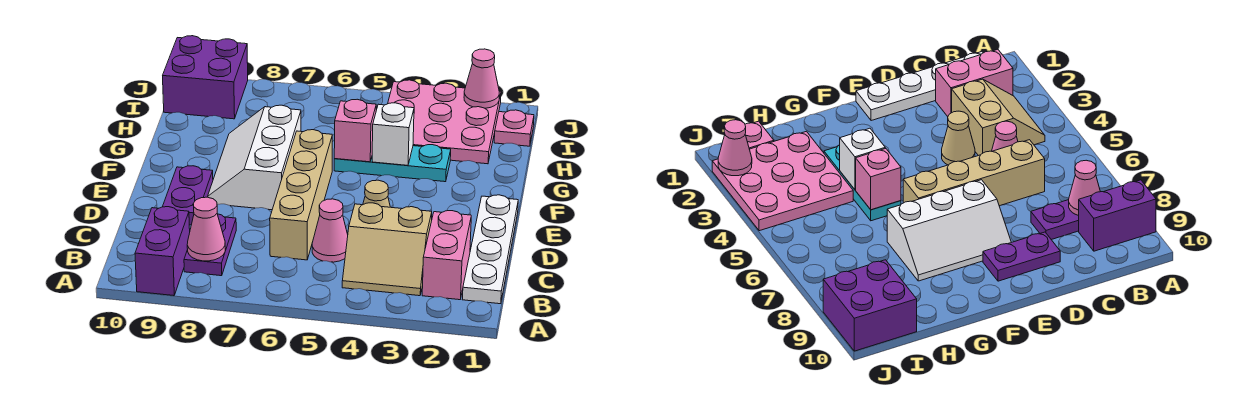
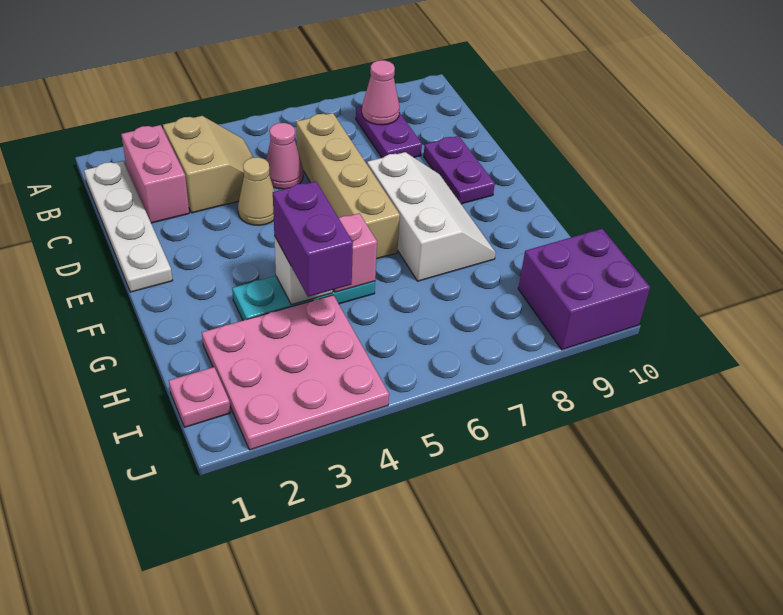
purple 1x2 brick [135,207,190,296] -> purple 1x2 brick moved to [273,181,353,297]
tan 2x2 slope [342,203,432,296] -> tan 2x2 slope turned to [163,116,254,213]
pink 1x1 cone [464,49,499,108] -> none

